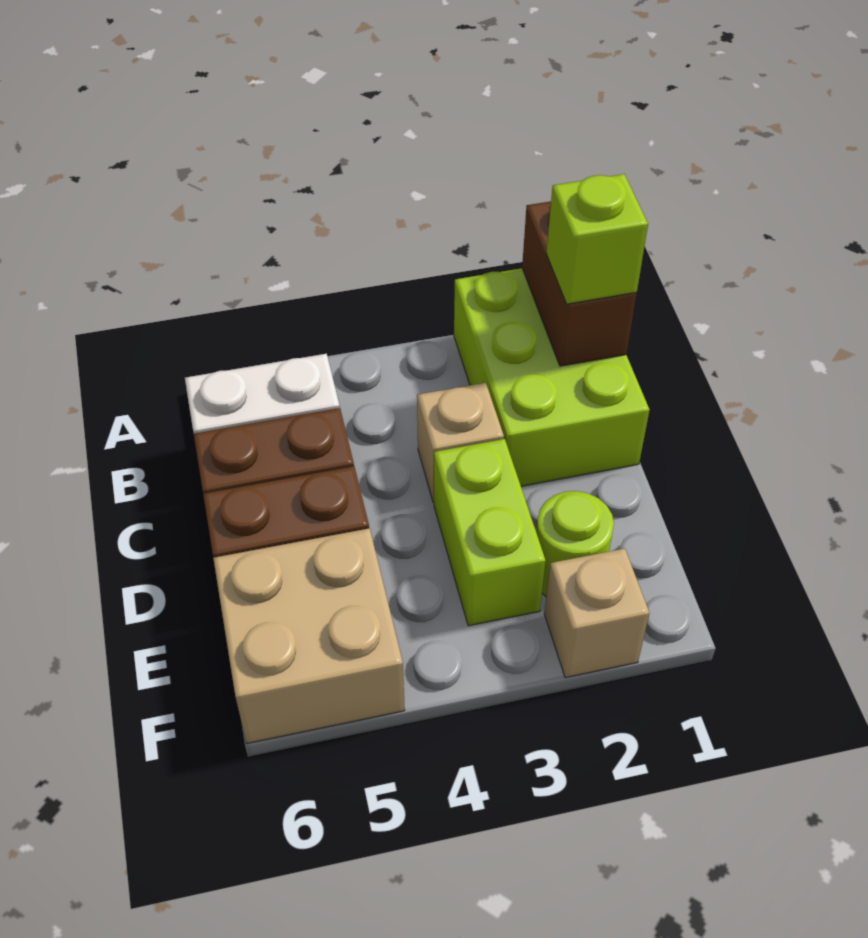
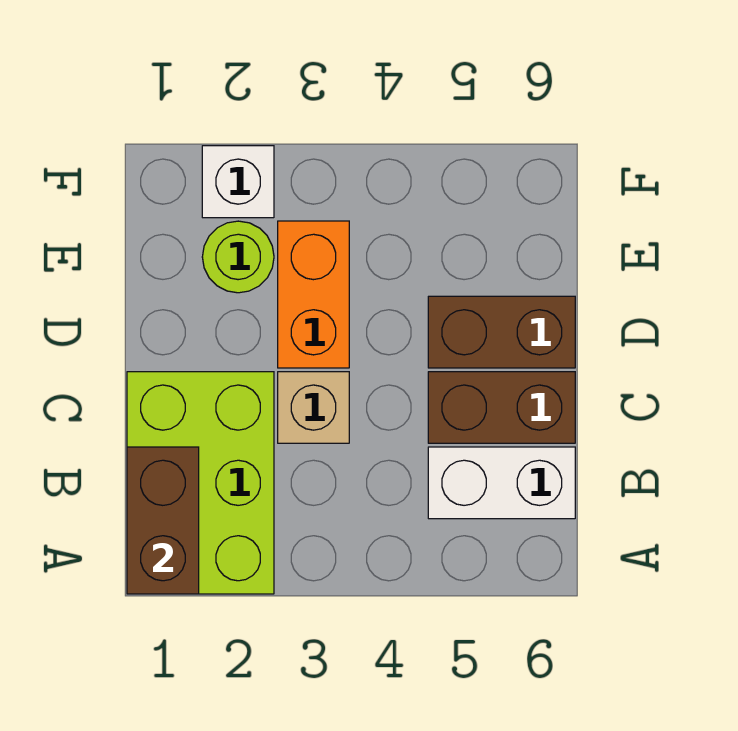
lime 1x1 brick [546,174,648,304] -> none
lime 1x2 brick [434,439,546,626] -> orange 1x2 brick [278,221,349,368]
tan 2x2 brick [213,528,405,743] -> none
tan 1x1 brick [544,548,650,678] -> white 1x1 brick [202,146,274,218]

